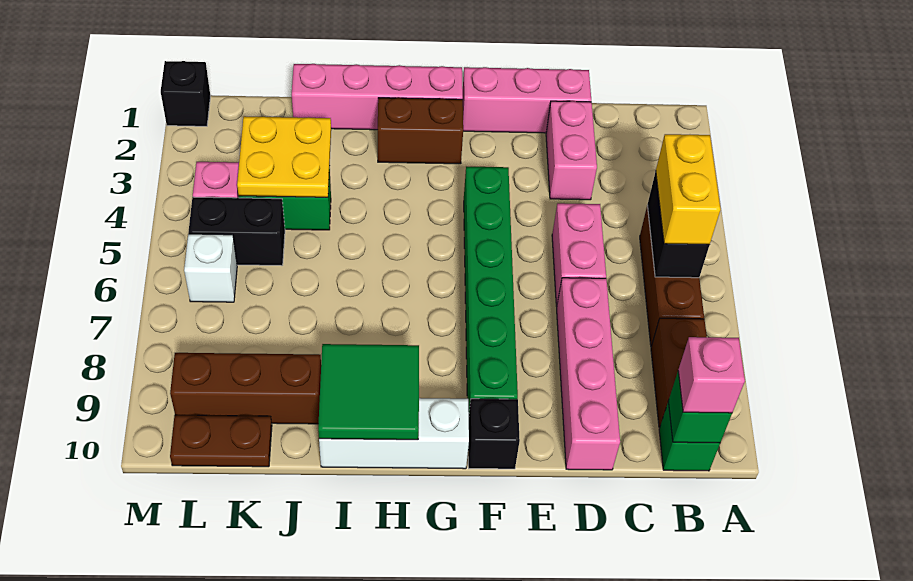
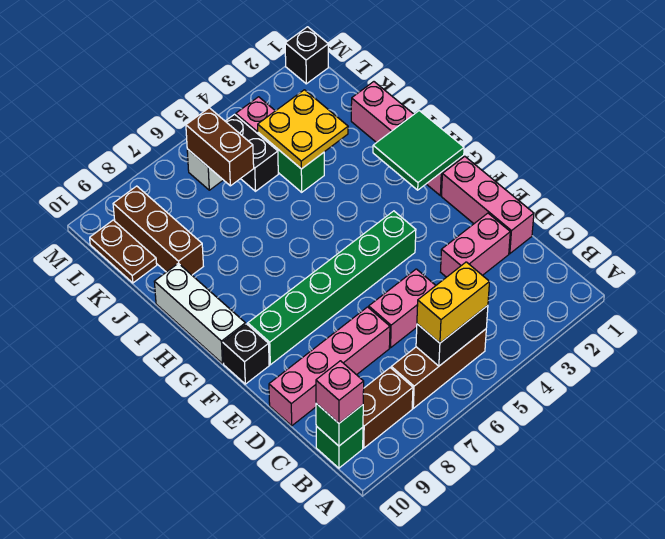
brown 1x2 brick [378,98,463,164] -> brown 1x2 brick moved to [186,108,254,186]
green 2x2 tile [318,344,419,440] -> green 2x2 tile moved to [373,111,464,190]

